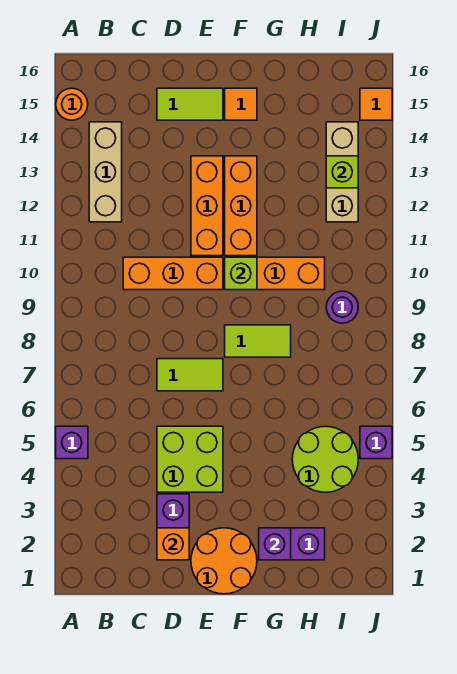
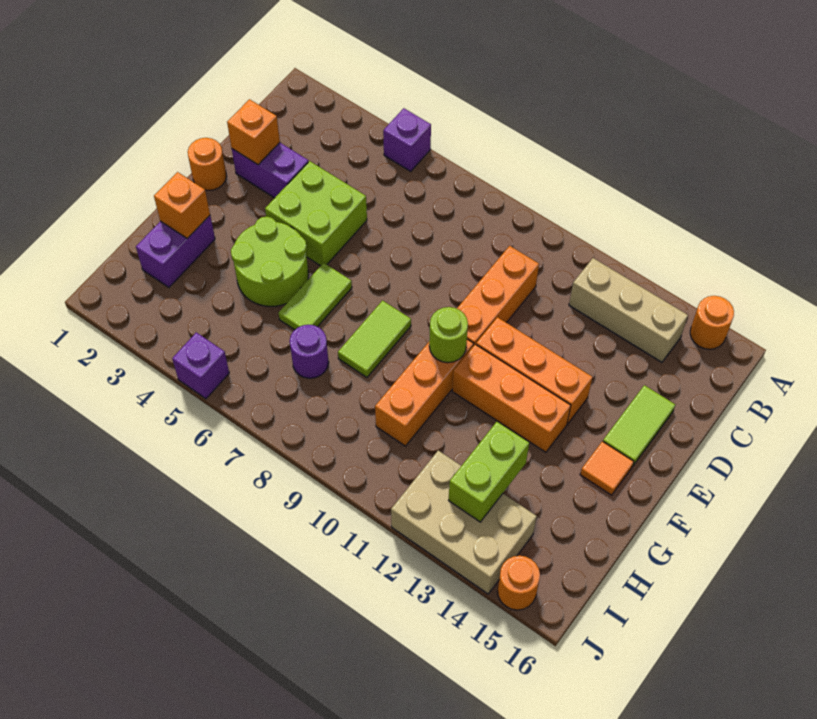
lime 1x2 tile [157,359,223,391] -> lime 1x2 tile moved to [279,263,352,330]
orange 2x2 round brick [191,528,257,594] -> orange 1x1 round brick [188,138,227,190]
lime 1x1 brick [225,257,257,290] -> lime 1x1 round brick [429,307,468,363]
purple 1x1 brick [259,528,291,560] -> orange 1x1 brick [154,172,210,238]
lime 2x2 round brick [292,426,358,492] -> lime 2x2 round brick moved to [231,217,308,306]
purple 1x1 round brick [326,291,358,323] -> purple 1x1 round brick moved to [290,325,329,378]
tan 1x3 brick [326,122,358,222] -> tan 2x3 brick [391,450,537,594]
lime 1x1 brick [326,156,358,188] -> lime 1x2 brick [449,422,529,522]
orange 1x1 tile [360,88,392,120] -> orange 1x1 round brick [498,556,540,610]

